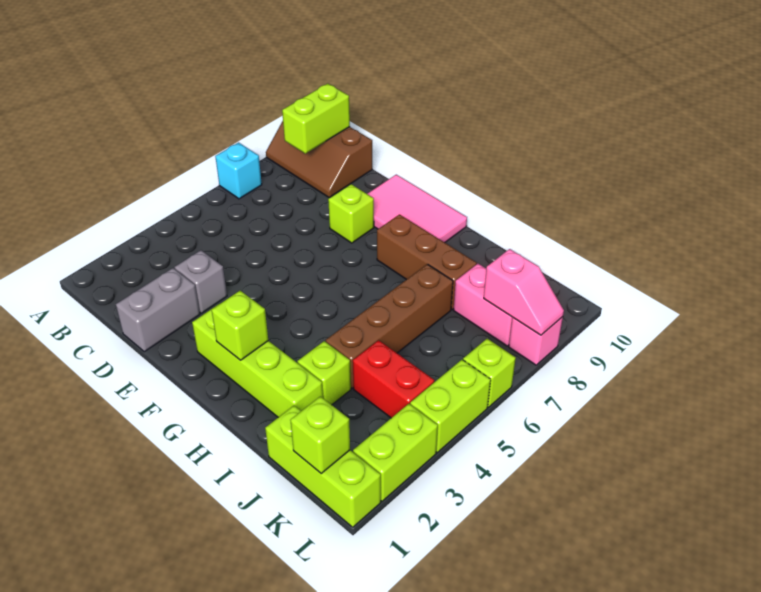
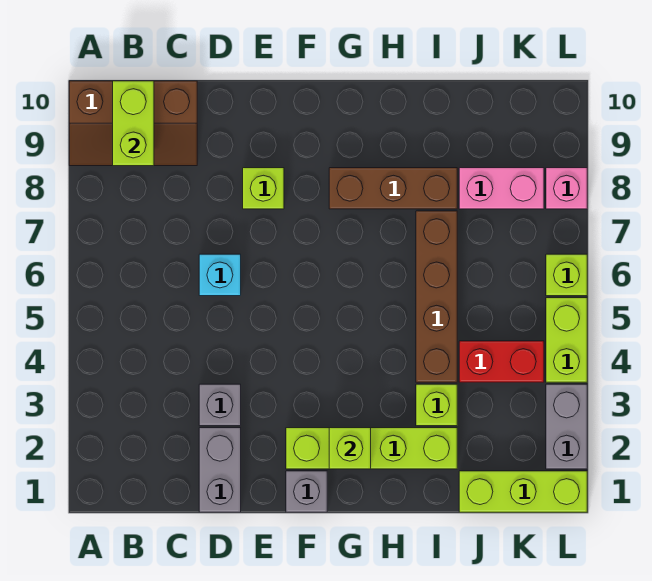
cyan 1x1 brick [215,143,262,199] -> cyan 1x1 brick moved to [199,254,241,296]
pink 2x3 tile [368,175,467,242] -> none
none -> grey 1x1 brick [286,471,327,512]
lime 1x1 brick [290,396,350,473] -> none
pink 1x2 slope [484,249,564,335] -> none
lime 1x2 brick [353,404,438,501] -> grey 1x2 brick [546,384,587,469]

